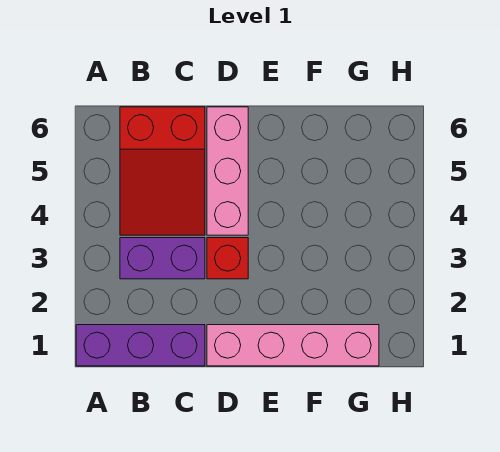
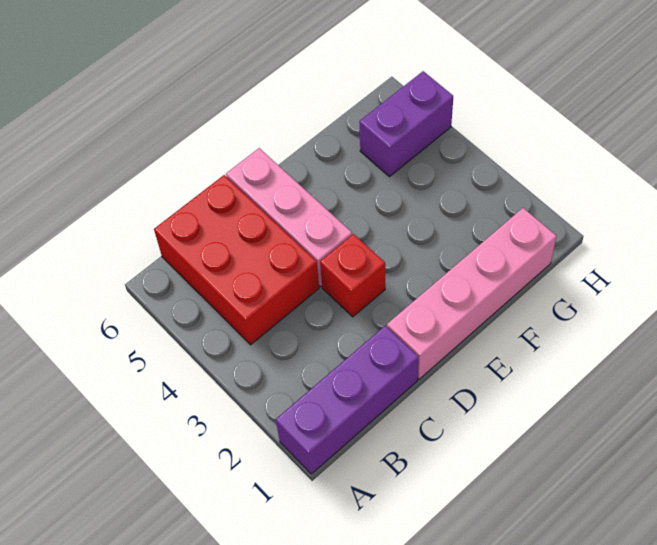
purple 1x2 brick [120,238,205,279] -> purple 1x2 brick moved to [359,71,453,177]
red 2x3 slope [120,107,205,235] -> red 2x3 brick [154,175,319,345]

